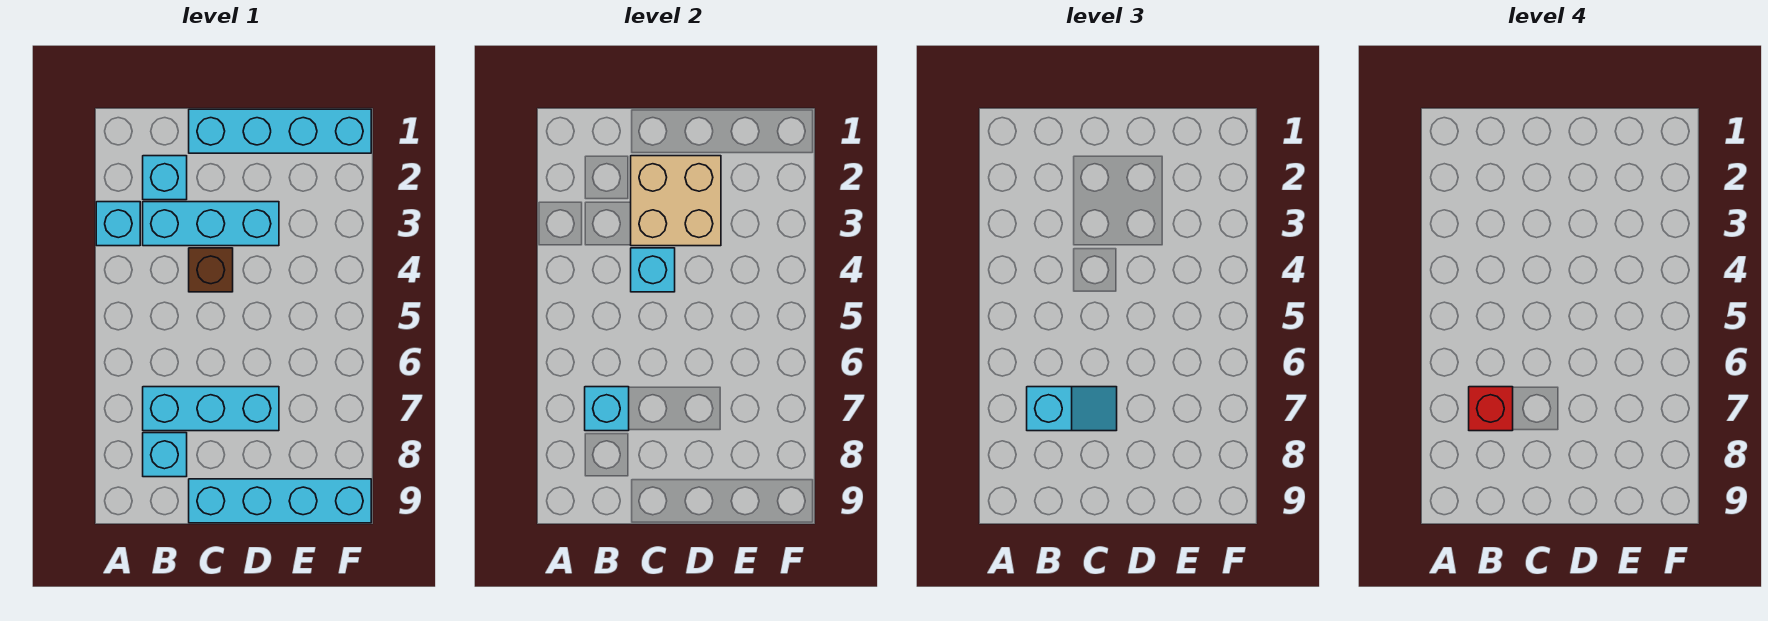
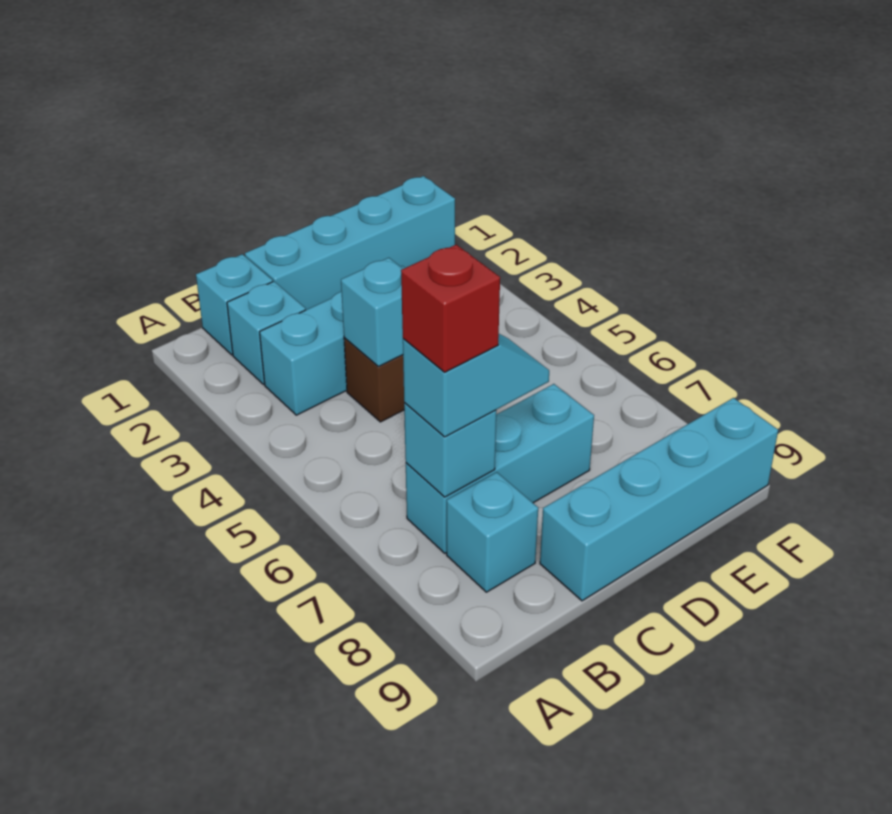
cyan 1x1 brick [96,202,140,246] -> cyan 1x1 brick moved to [196,254,273,355]
tan 2x2 brick [631,156,721,246] -> none

